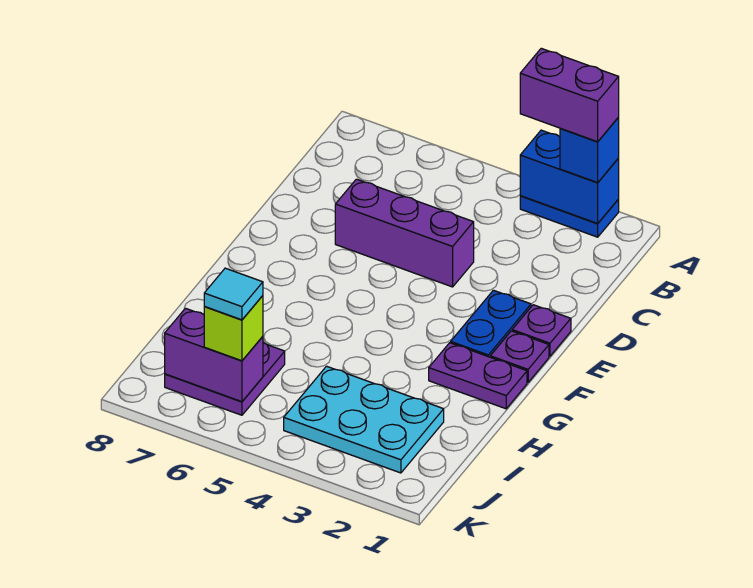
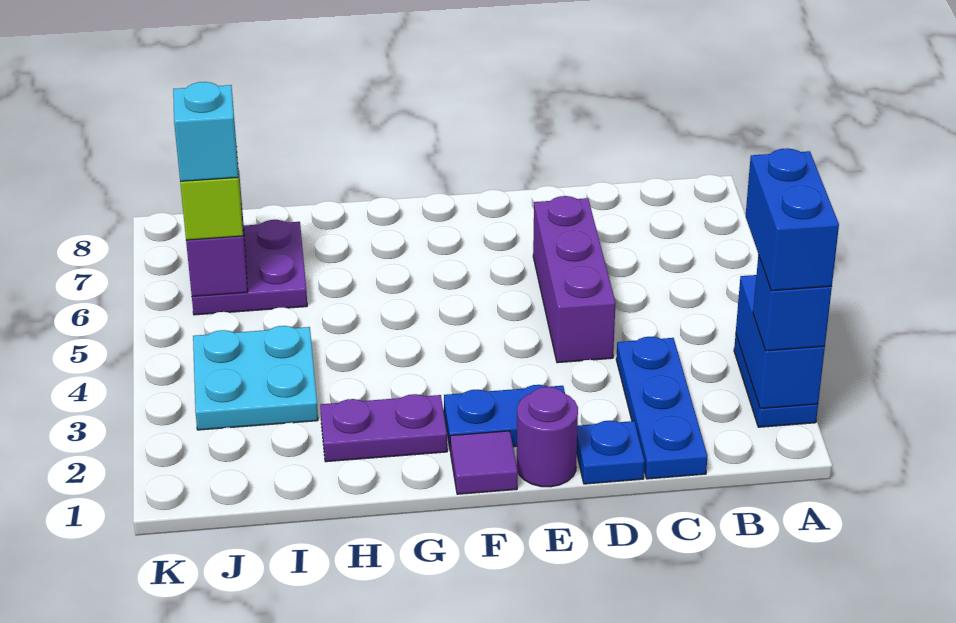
purple 1x2 brick [520,48,619,142] -> blue 1x2 brick [746,148,839,291]
none -> blue 1x3 plate [616,337,707,479]
none -> blue 1x1 plate [577,421,645,484]
purple 1x1 plate [512,305,571,356] -> purple 1x1 round brick [517,387,578,487]
purple 1x1 plate [490,331,549,382] -> purple 1x1 tile [450,431,518,494]
purple 1x2 plate [429,343,527,409] -> purple 1x2 plate turned to [320,394,447,462]
cyan 2x3 plate [284,366,444,473] -> cyan 2x2 plate [193,326,318,430]
cyan 1x1 tile [204,268,263,320] -> cyan 1x1 brick [173,82,238,181]

